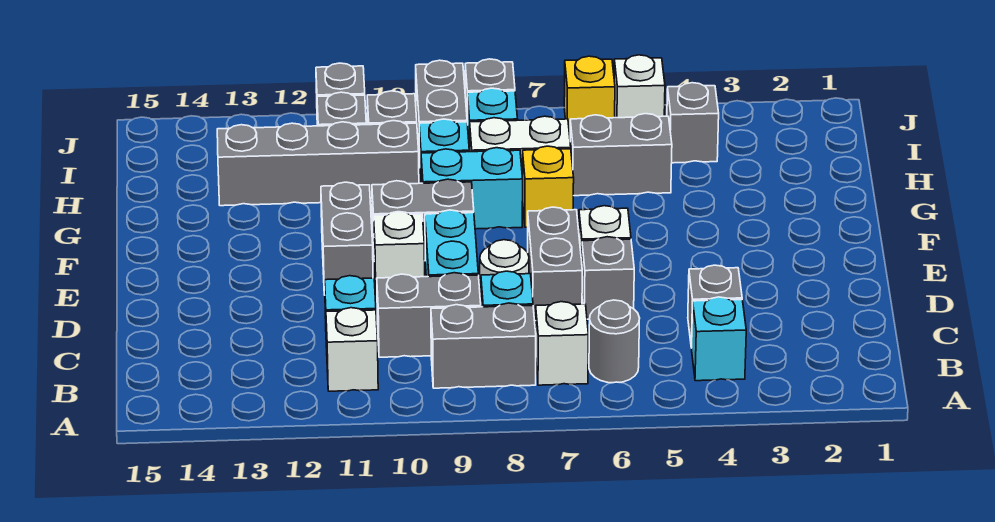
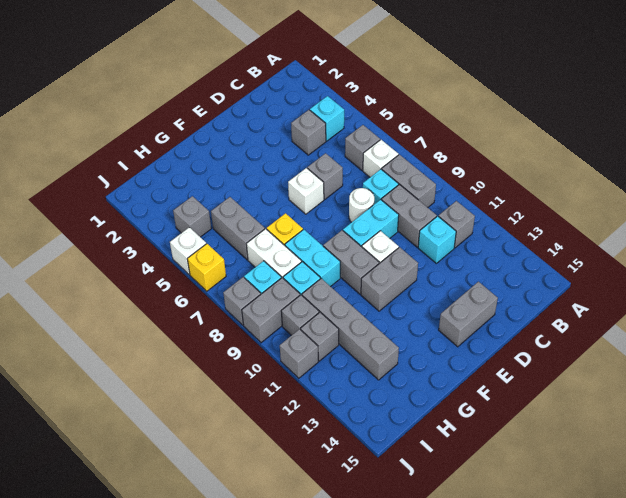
grey 1x1 round brick [589,300,640,383] -> grey 1x1 brick [345,125,380,170]
white 1x1 brick [326,308,378,391] -> grey 1x1 brick [438,201,475,248]
grey 1x2 brick [528,207,582,321] -> grey 1x2 brick moved to [439,282,498,347]

